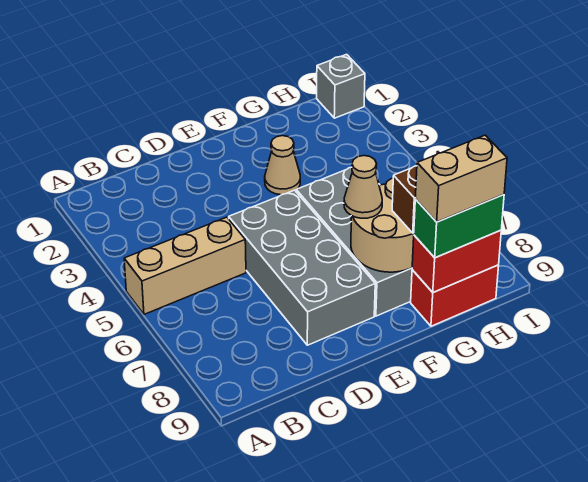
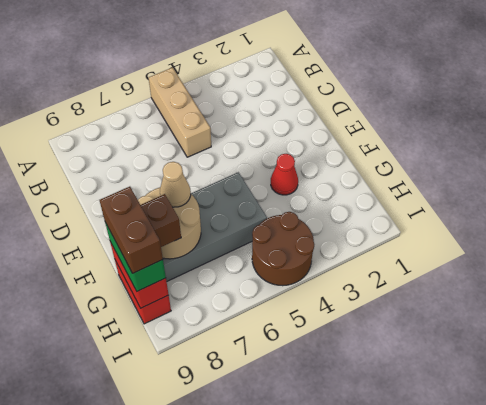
grey 2x4 brick [229,190,375,345] -> none
tan 1x1 cone [265,136,300,195] -> red 1x1 cone [271,154,298,195]
tan 1x2 brick [415,135,507,222] -> brown 1x2 brick [99,187,163,273]
none -> brown 2x2 round brick [252,212,314,286]
grey 1x1 brick [317,54,365,118] -> none

